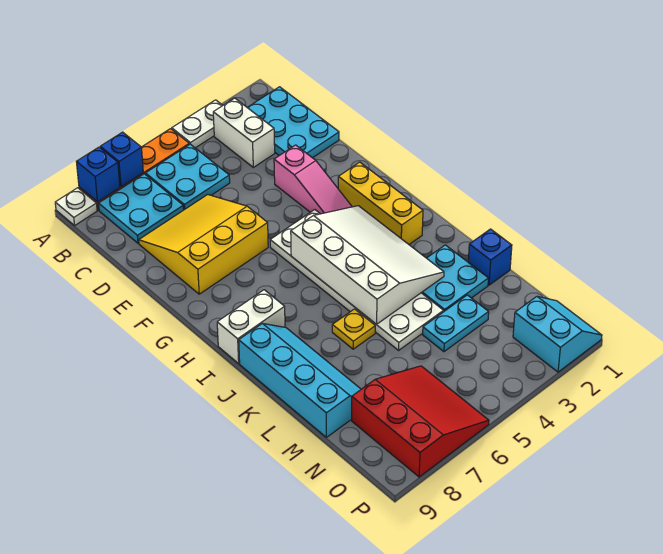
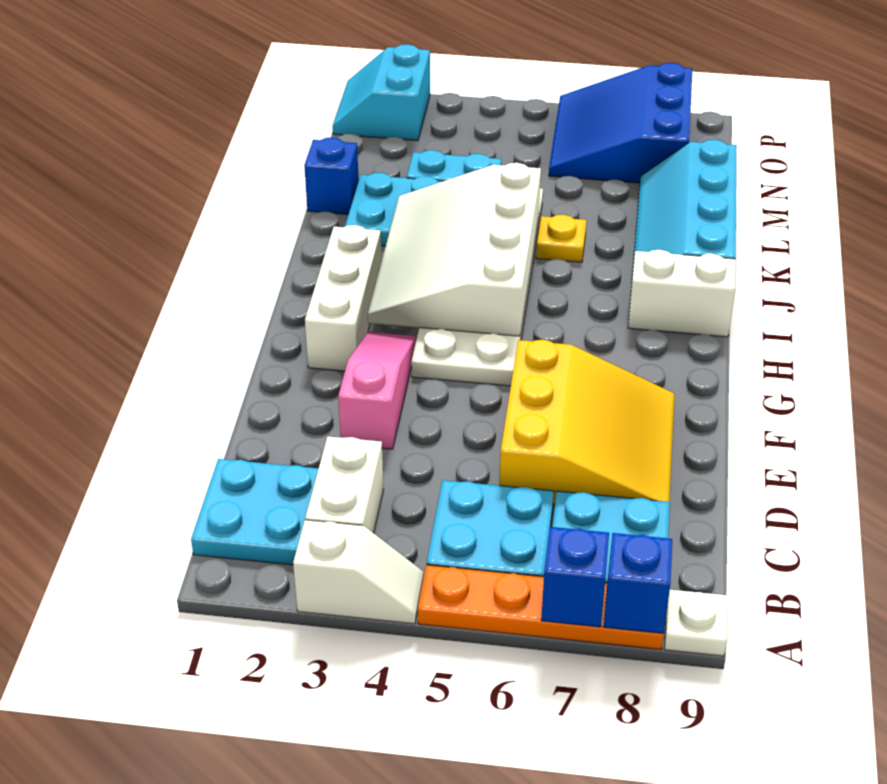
white 1x2 plate [172,100,223,148] -> white 1x2 slope [293,520,423,624]
cyan 2x3 plate [247,87,339,158] -> cyan 2x2 plate [191,459,319,565]
yellow 3x3 slope [139,195,268,294] -> yellow 3x3 slope turned to [500,340,674,505]
yellow 1x3 brick [338,162,423,244] -> white 1x3 brick [305,225,382,371]
red 3x3 slope [352,366,489,477] -> blue 3x3 slope [549,63,692,183]

